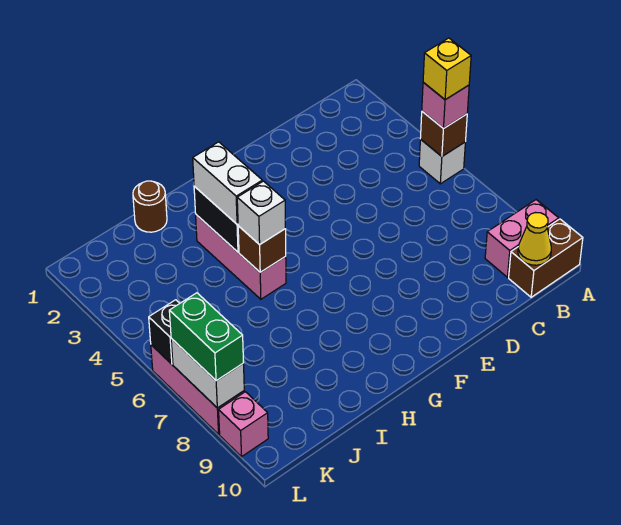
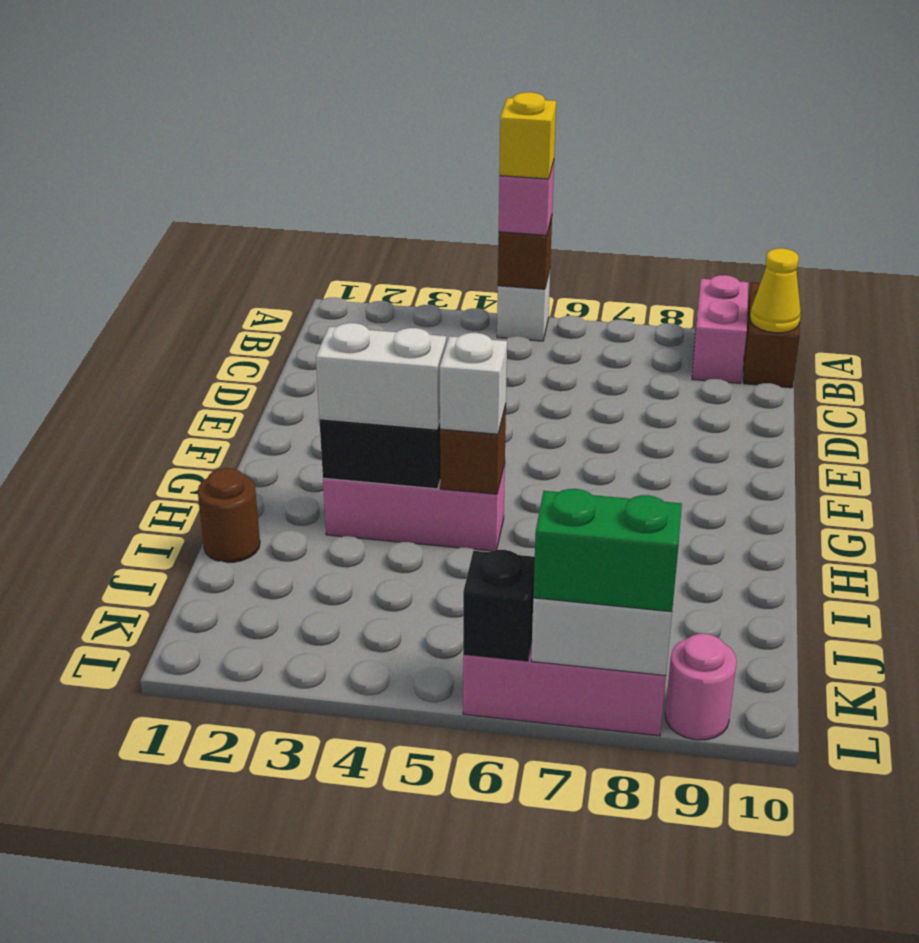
pink 1x1 brick [219,392,268,457] -> pink 1x1 round brick [665,634,737,740]

